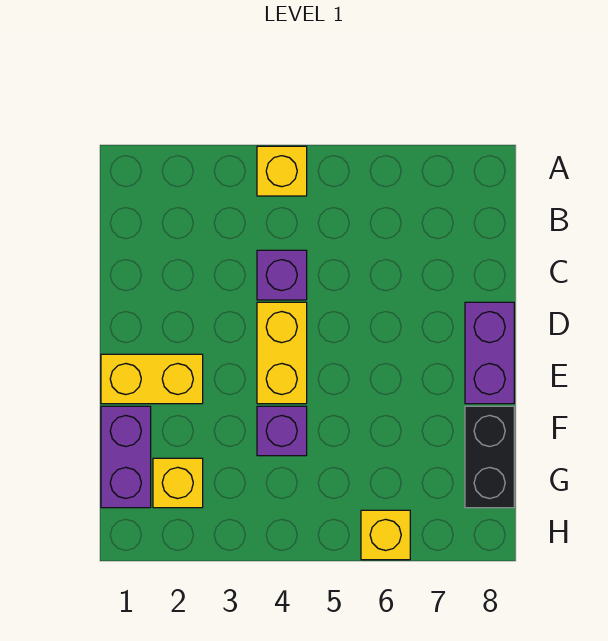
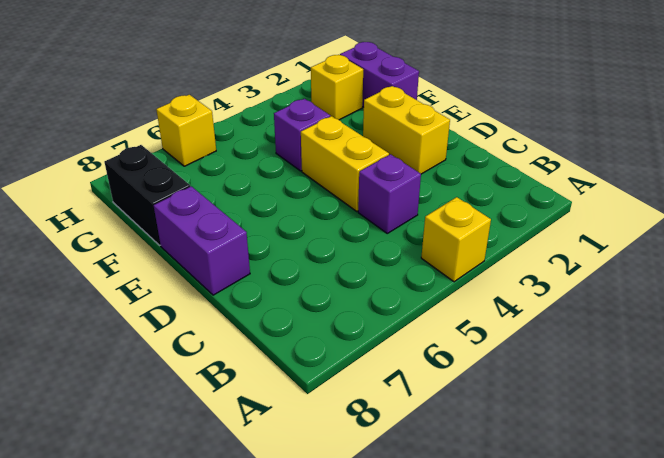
yellow 1x2 brick [101,354,203,404] -> yellow 1x2 brick turned to [363,86,450,174]

